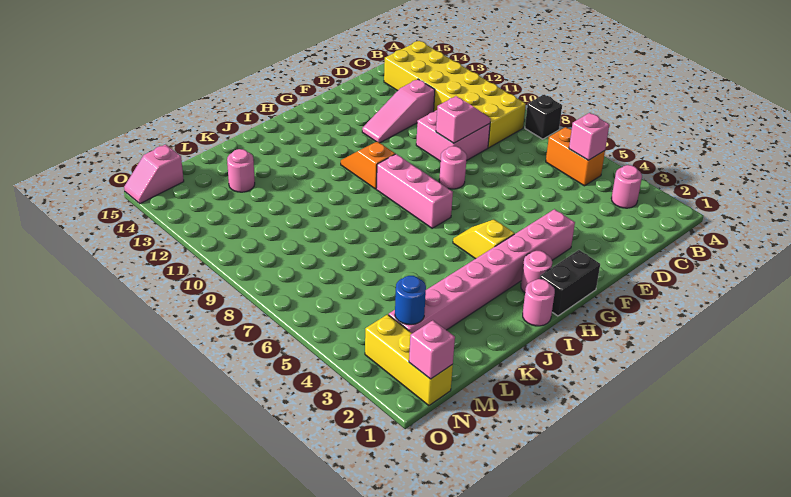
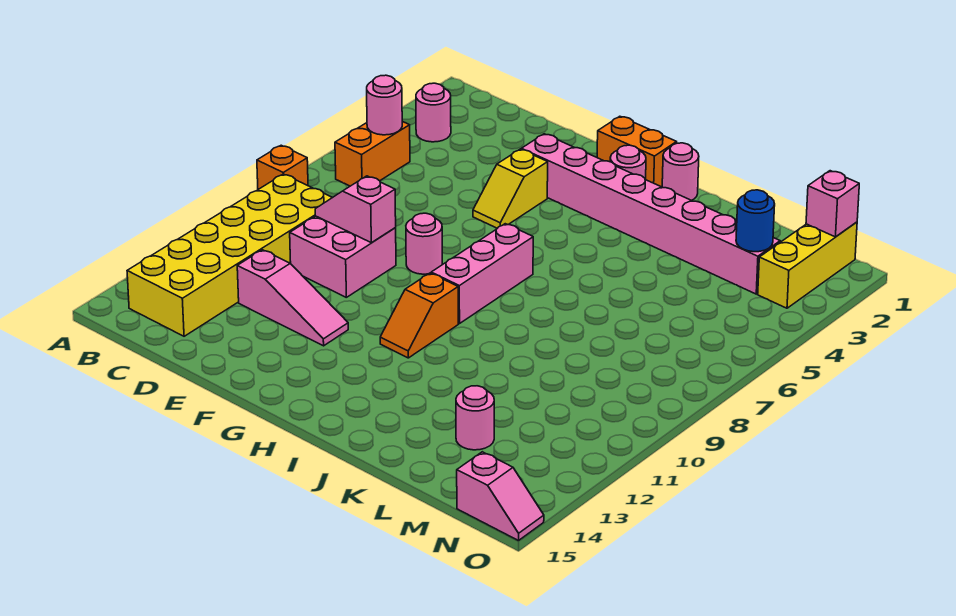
black 1x1 brick [525,95,562,139] -> orange 1x1 brick [257,145,308,189]
pink 1x1 brick [569,113,609,160] -> pink 1x1 round brick [367,75,402,135]
black 1x2 brick [540,250,600,316] -> orange 1x2 brick [597,116,677,187]
yellow 1x2 slope [453,219,515,259] -> yellow 1x2 slope moved to [473,149,548,228]

